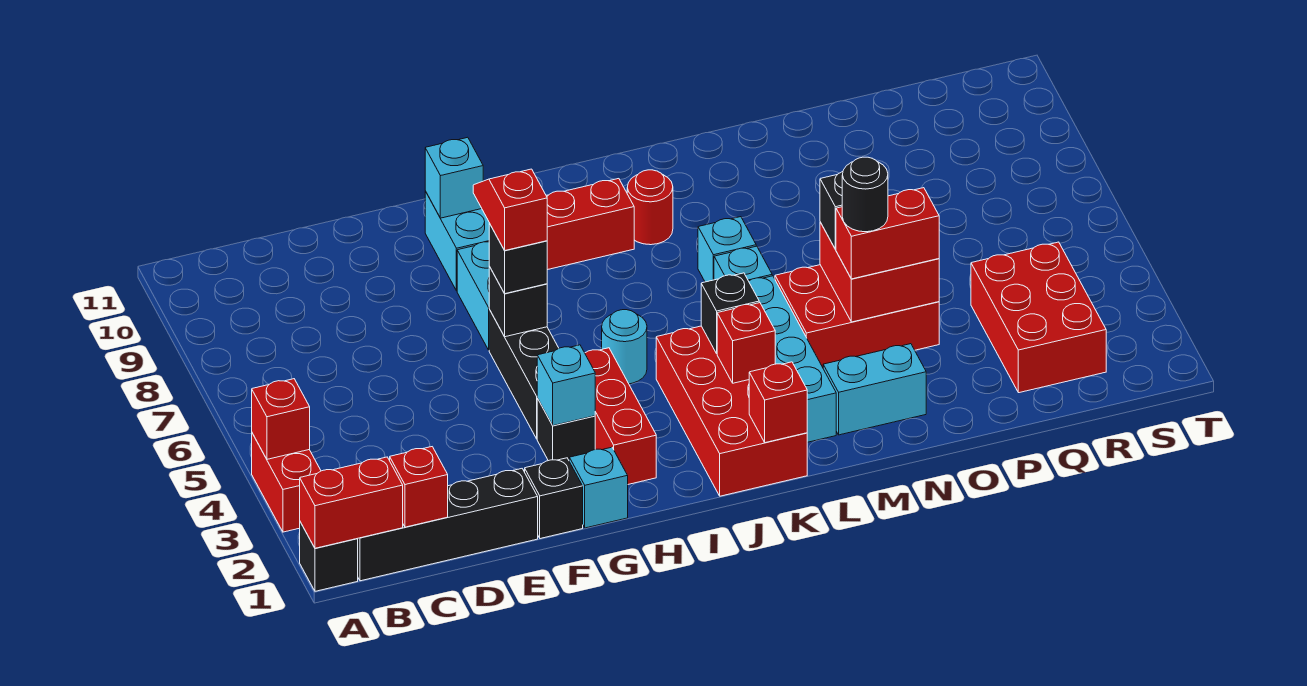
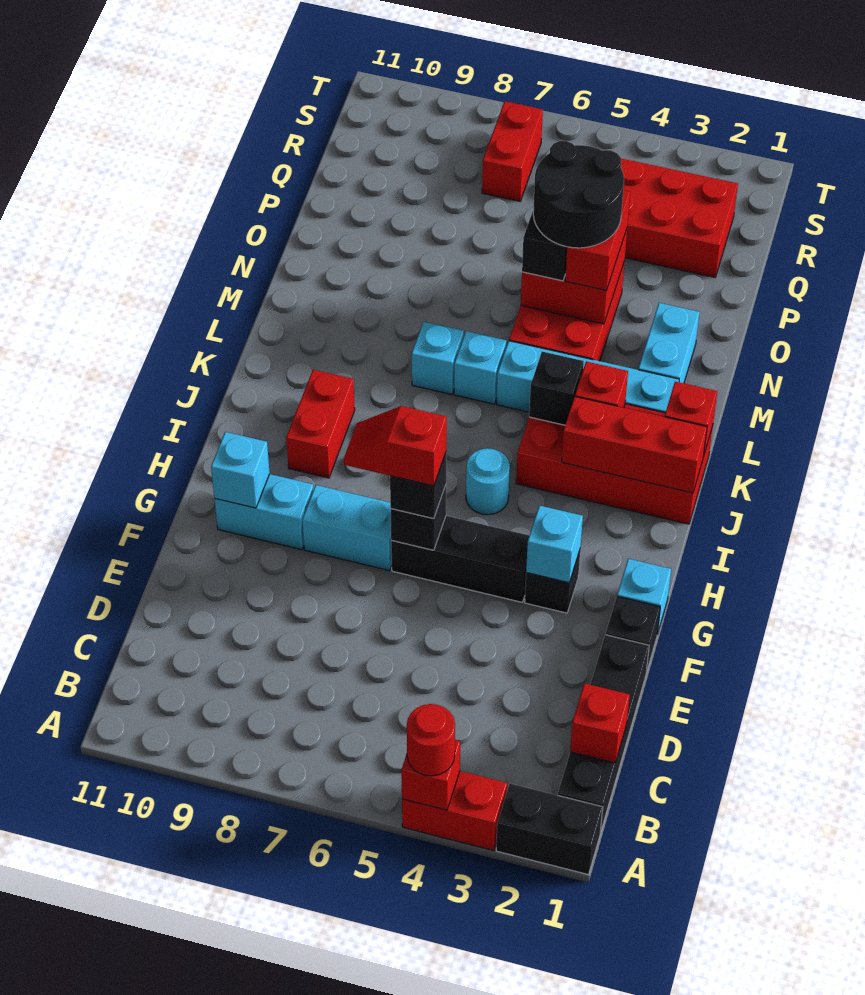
black 1x1 brick [300,522,358,591] -> black 1x2 brick [496,784,603,874]
red 1x2 brick [300,457,403,548] -> red 1x2 brick moved to [482,101,543,201]
red 1x3 brick [585,348,656,484] -> red 1x3 brick moved to [562,397,707,493]
red 1x1 round brick [627,170,673,245] -> red 1x1 round brick moved to [407,704,455,776]
black 1x1 round brick [842,157,888,232] -> black 2x2 round brick [533,141,624,248]

